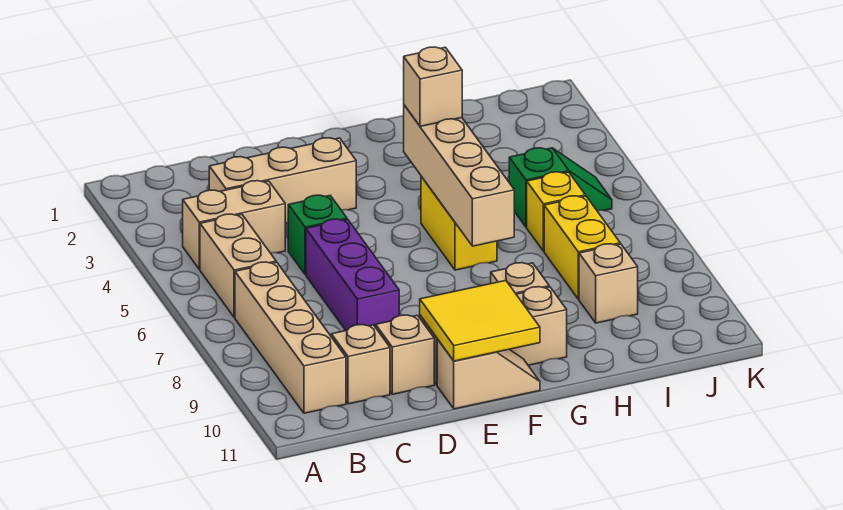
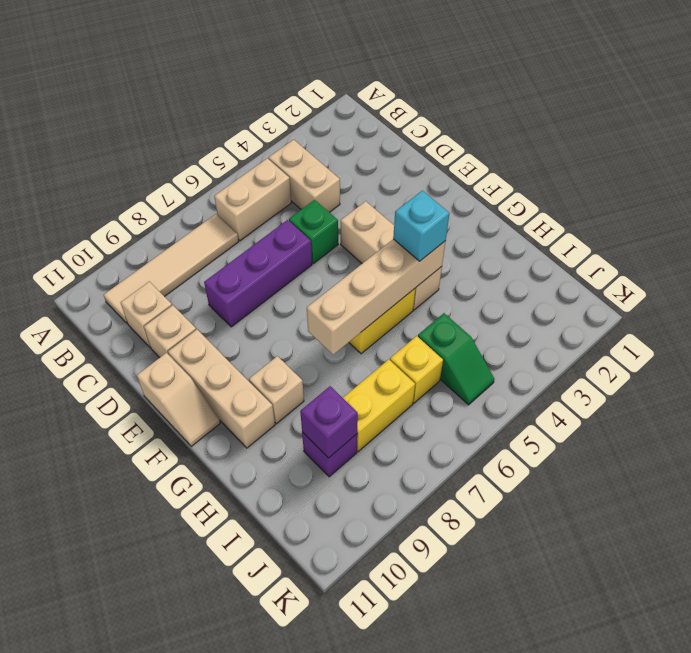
tan 1x4 brick [235,262,346,413] -> tan 1x4 tile [104,214,239,324]
tan 1x3 brick [209,138,356,223] -> tan 1x3 brick moved to [341,201,442,310]
yellow 2x2 tile [420,281,540,361] -> none
tan 1x1 brick [404,47,462,126] -> cyan 1x1 brick [393,191,450,261]
tan 1x1 brick [579,244,638,323] -> purple 1x1 brick [302,432,357,477]
none -> purple 1x1 brick [300,386,358,458]

